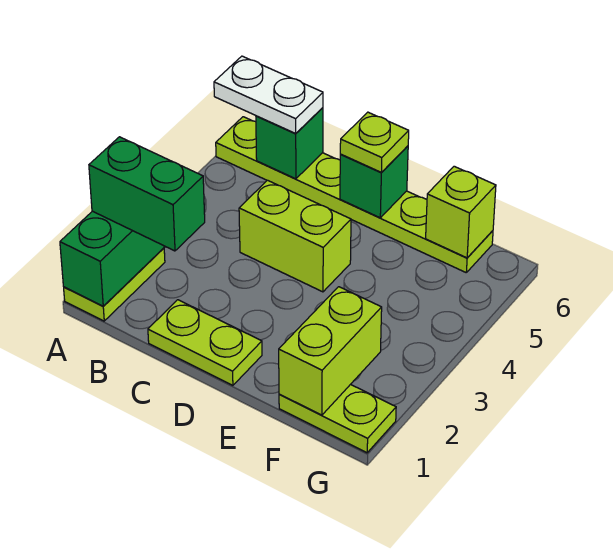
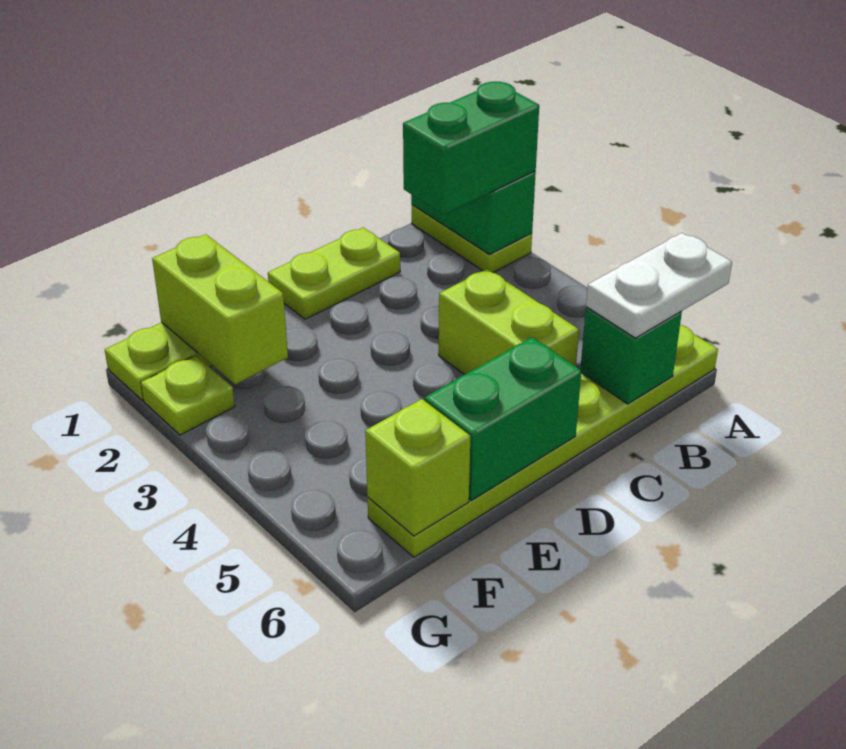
lime 1x2 brick [239,180,351,292] -> lime 1x2 brick turned to [439,269,579,375]
green 1x1 brick [340,146,408,218] -> green 1x2 brick [425,337,581,500]
lime 1x1 plate [340,112,409,172] -> lime 1x1 plate moved to [141,355,235,435]

